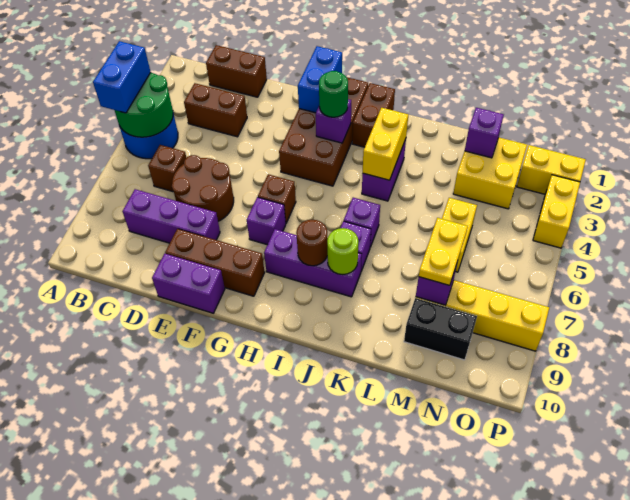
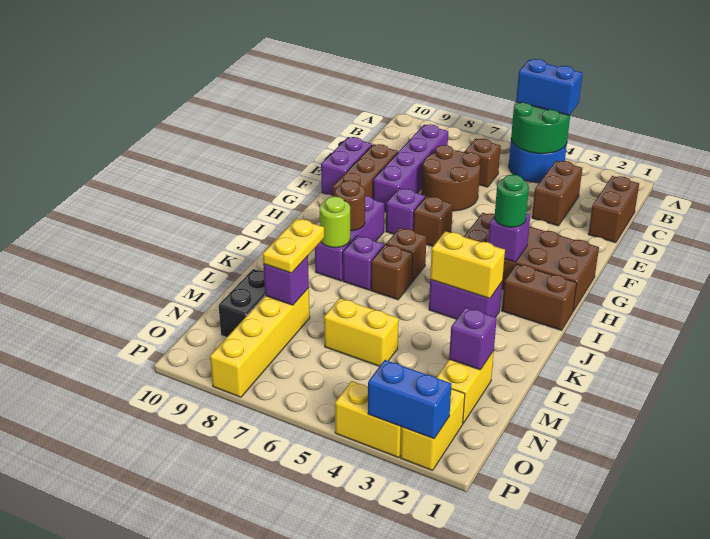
purple 1x3 brick [122,189,220,243] -> purple 1x4 brick [373,124,448,212]
blue 1x2 brick [298,46,342,113] -> blue 1x2 brick moved to [368,360,452,439]
none -> brown 1x1 brick [386,228,427,282]
purple 1x1 brick [344,198,380,247] -> brown 1x1 brick [371,245,413,300]
yellow 2x2 brick [453,138,527,209] -> yellow 1x2 brick [436,351,494,423]
yellow 1x2 plate [419,218,468,286] -> yellow 1x2 plate turned to [263,218,324,273]

